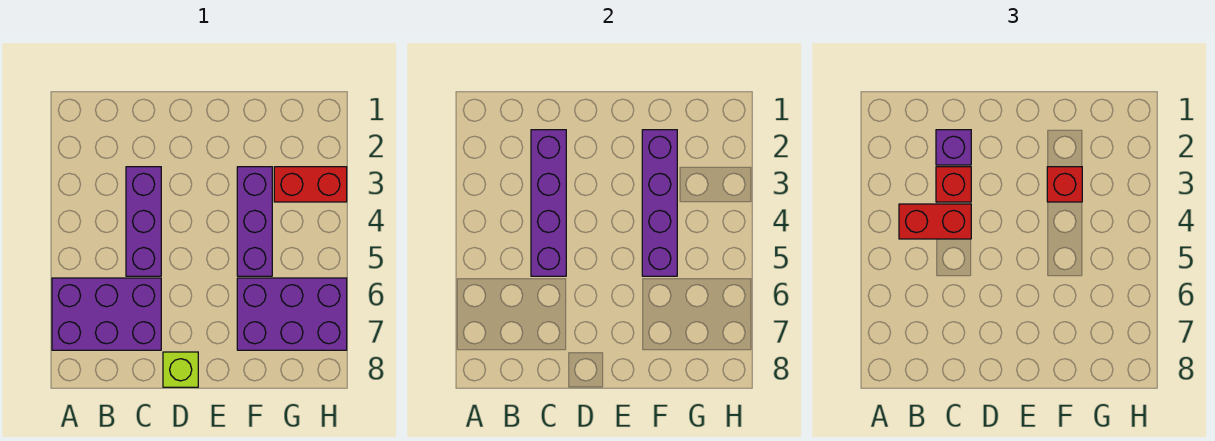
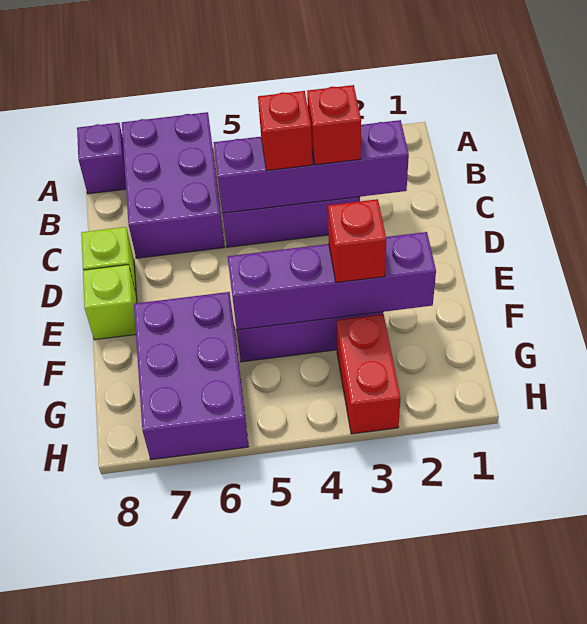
red 1x2 brick [899,204,971,239] -> red 1x1 brick [258,91,312,170]
purple 1x1 brick [936,130,971,165] -> purple 1x1 brick moved to [77,123,126,194]
none -> lime 1x1 brick [83,265,137,340]

